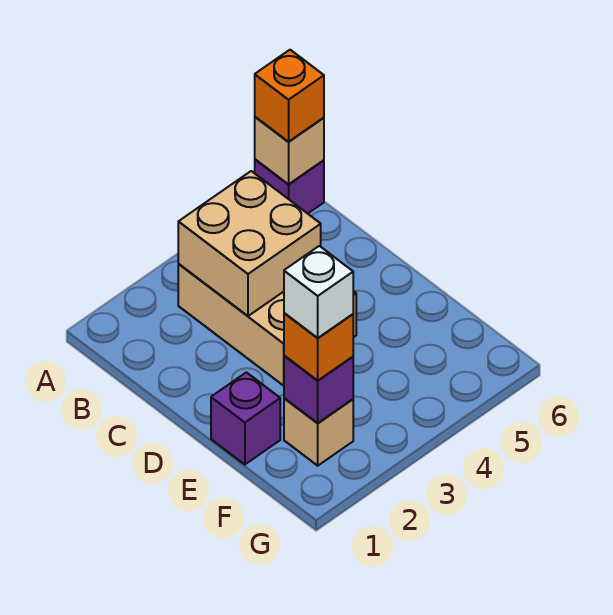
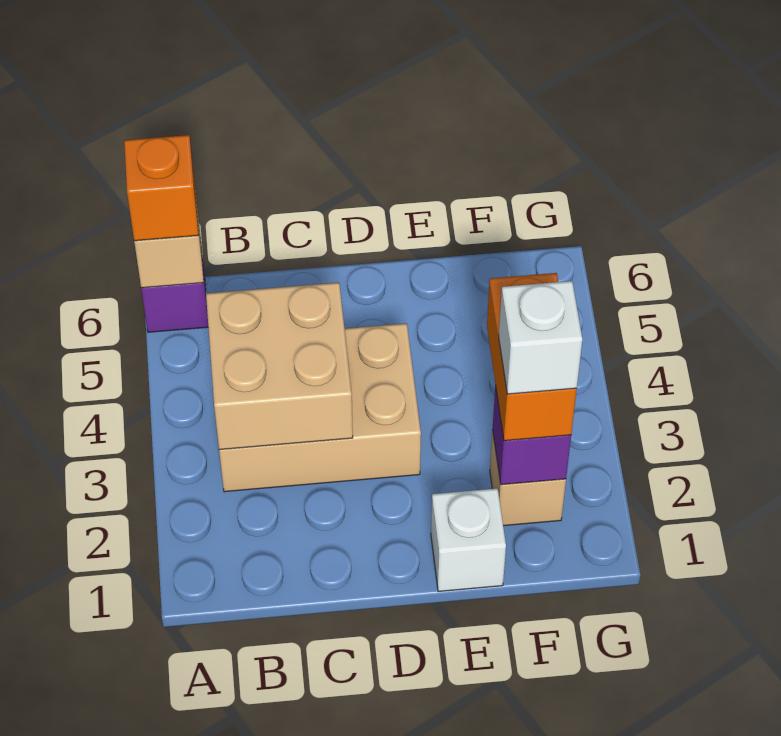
purple 1x1 brick [211,372,280,465] -> white 1x1 brick [431,488,506,592]
orange 1x1 brick [284,313,353,381] -> orange 1x2 brick [487,273,577,441]

